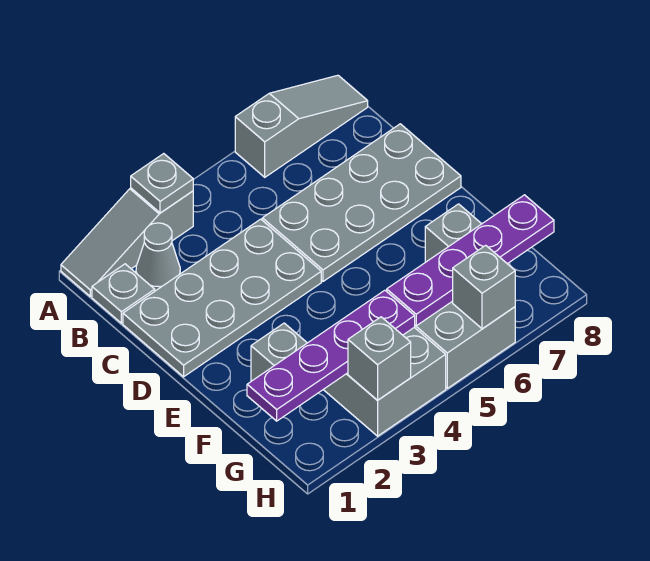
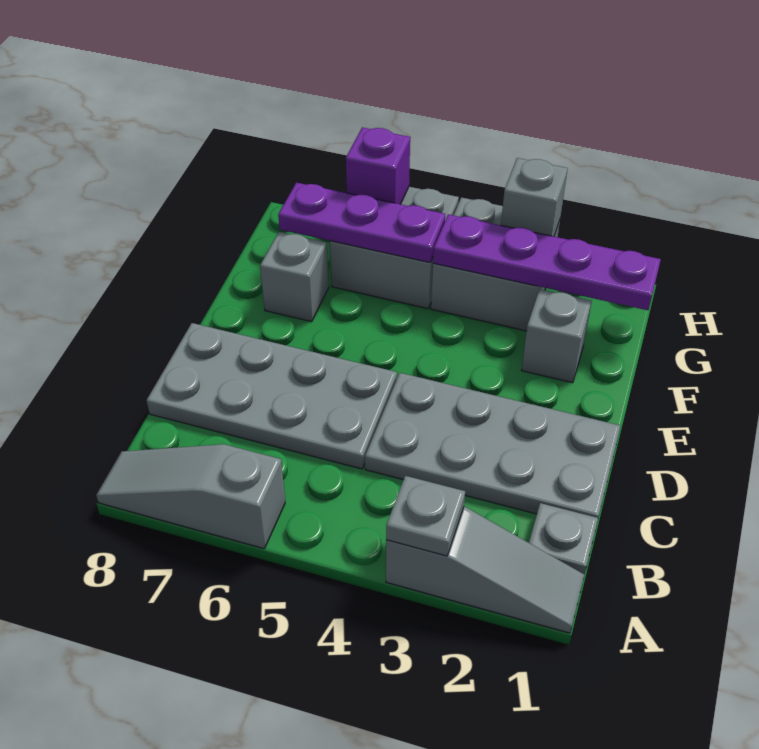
grey 1x1 cone [136,223,180,291] -> none
purple 1x4 plate [387,195,554,326] -> purple 1x3 plate [278,182,445,263]
grey 1x1 brick [453,245,515,329] -> purple 1x1 brick [346,127,410,204]

